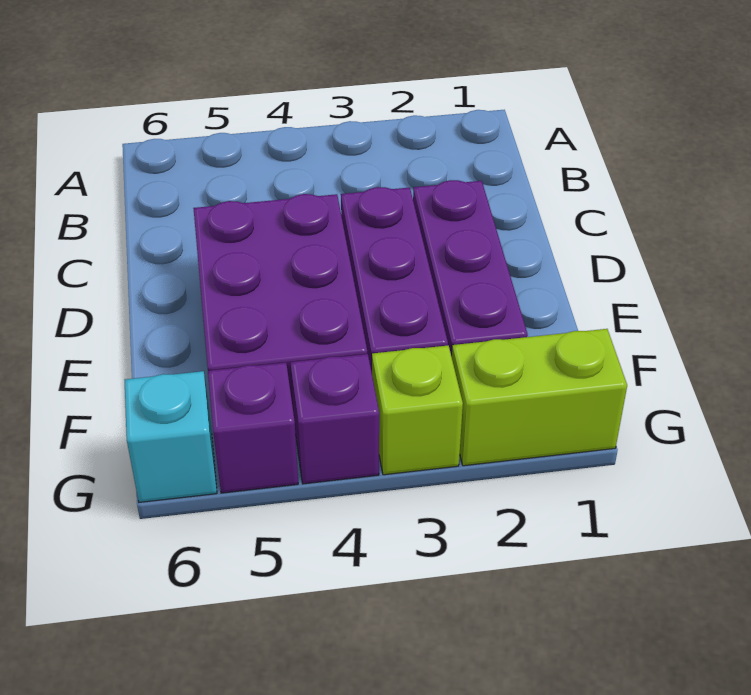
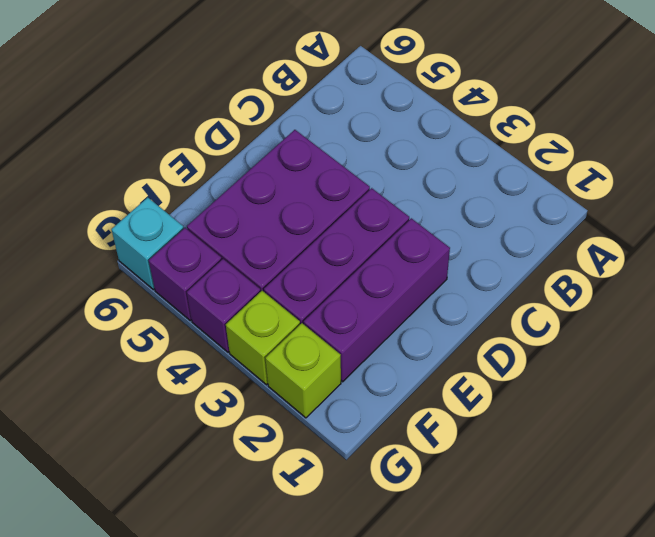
lime 1x2 brick [452,329,627,466] -> lime 1x1 brick [266,323,341,418]

